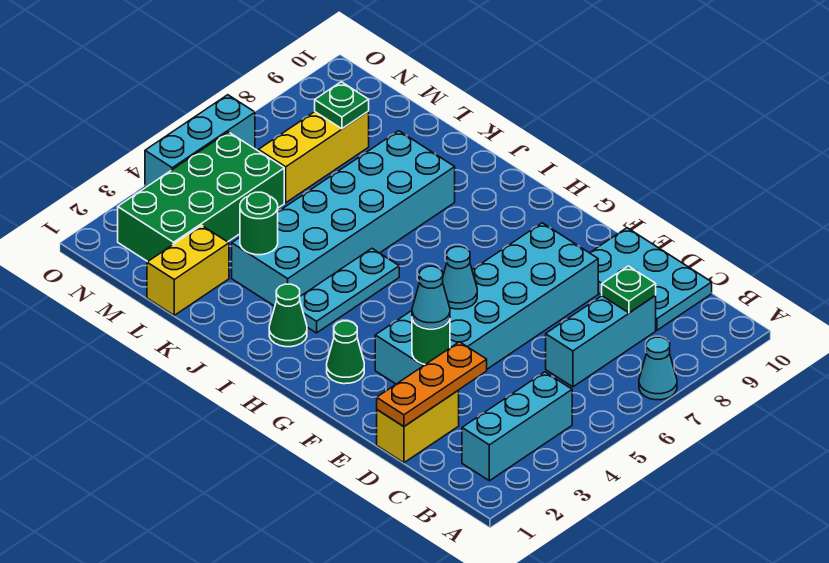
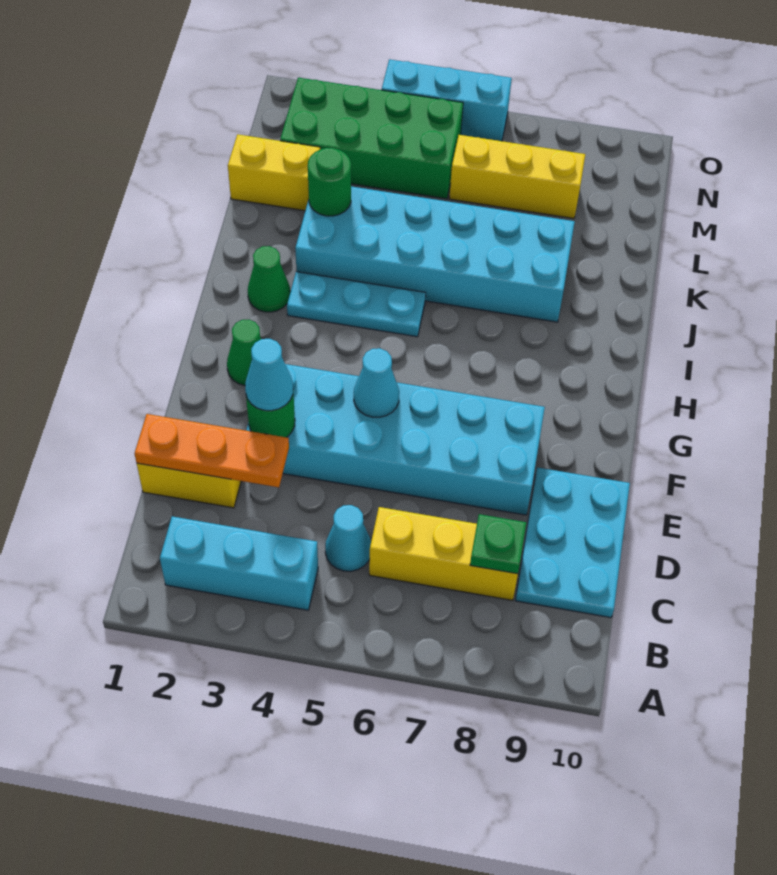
cyan 1x1 cone [639,337,677,400] -> cyan 1x1 cone moved to [325,505,371,571]
cyan 1x3 brick [546,296,656,387] -> yellow 1x3 brick [369,507,518,600]
green 1x1 plate [315,82,369,129] -> none

